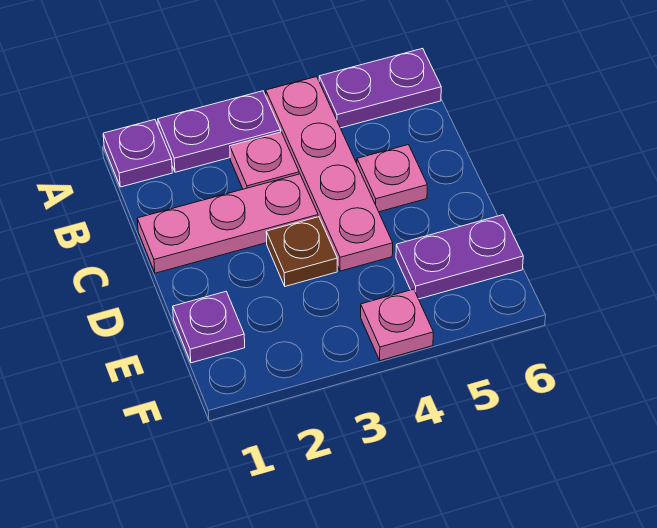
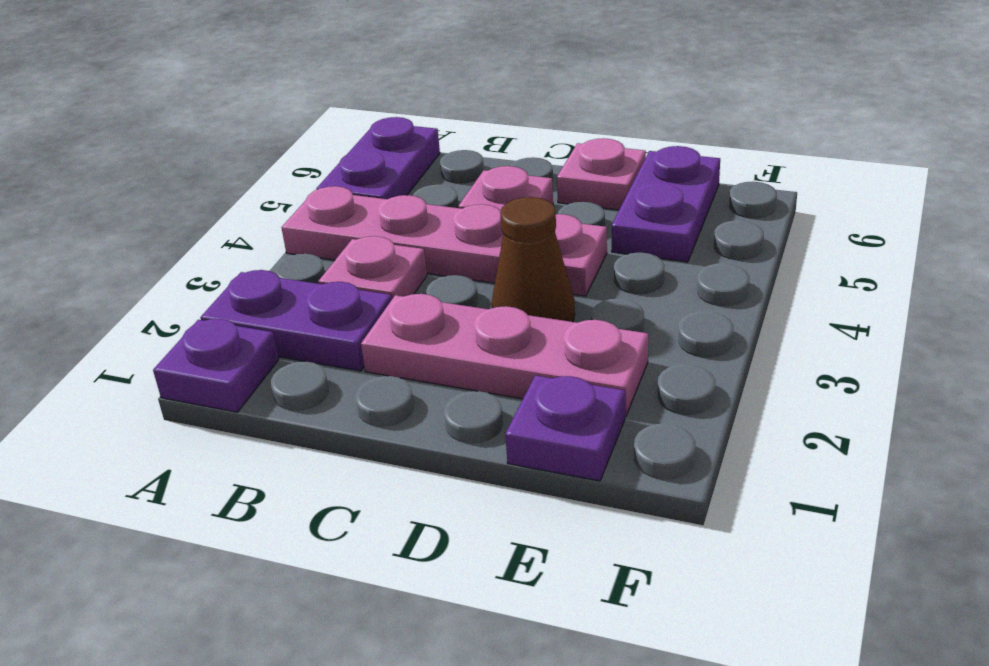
purple 1x2 plate [158,91,281,172] -> purple 1x2 plate turned to [200,270,392,371]
pink 1x3 plate [137,174,318,273] -> pink 1x3 plate turned to [361,294,648,417]
brown 1x1 plate [266,217,337,286] -> brown 1x1 cone [491,197,575,322]
pink 1x1 plate [361,289,433,361] -> pink 1x1 plate moved to [557,138,646,210]

